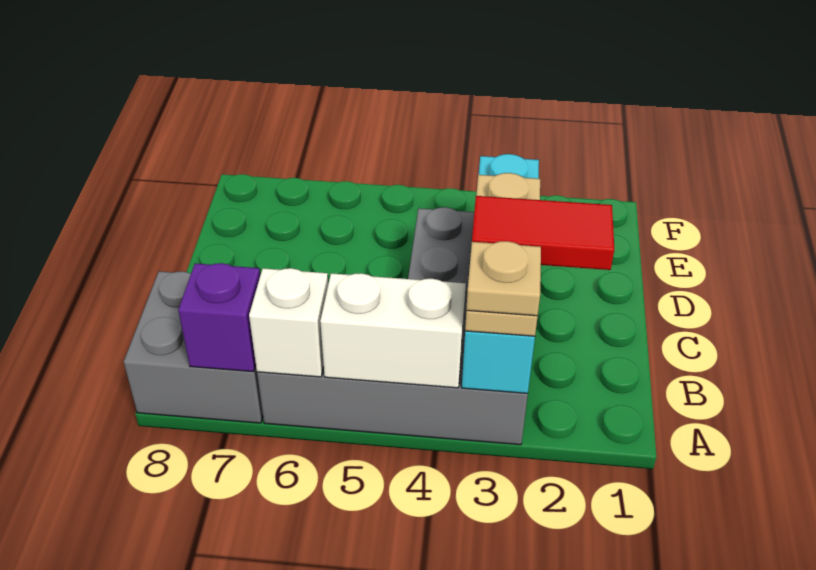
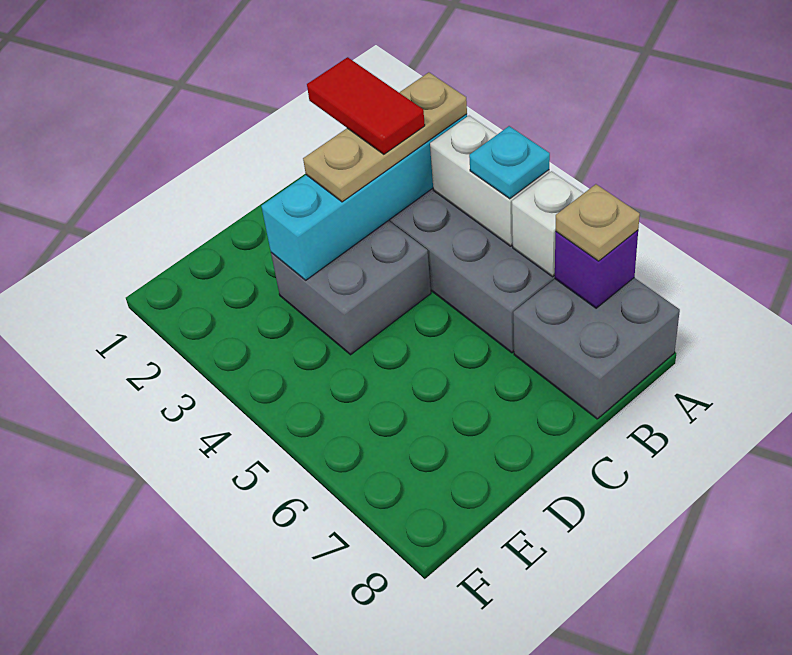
tan 1x1 plate [466,241,541,316] -> tan 1x1 plate moved to [556,184,640,261]
none -> cyan 1x1 plate [469,126,550,199]

